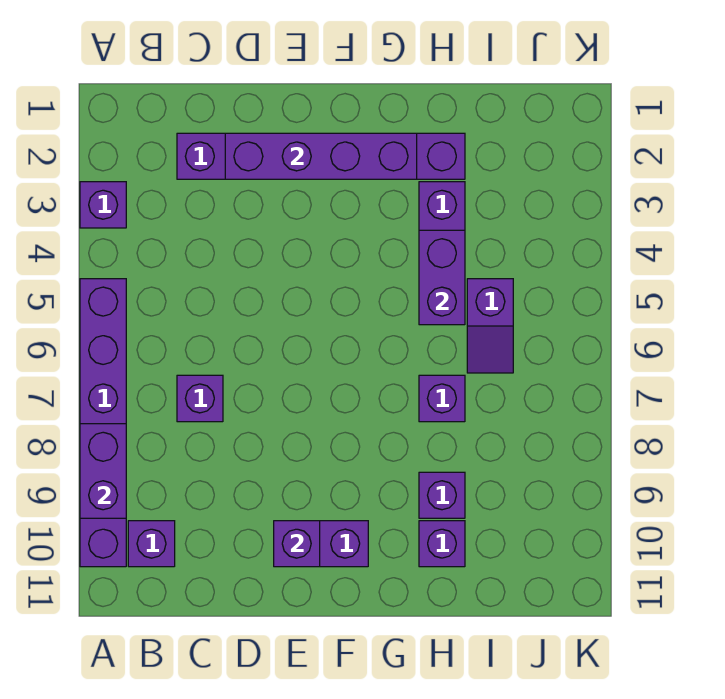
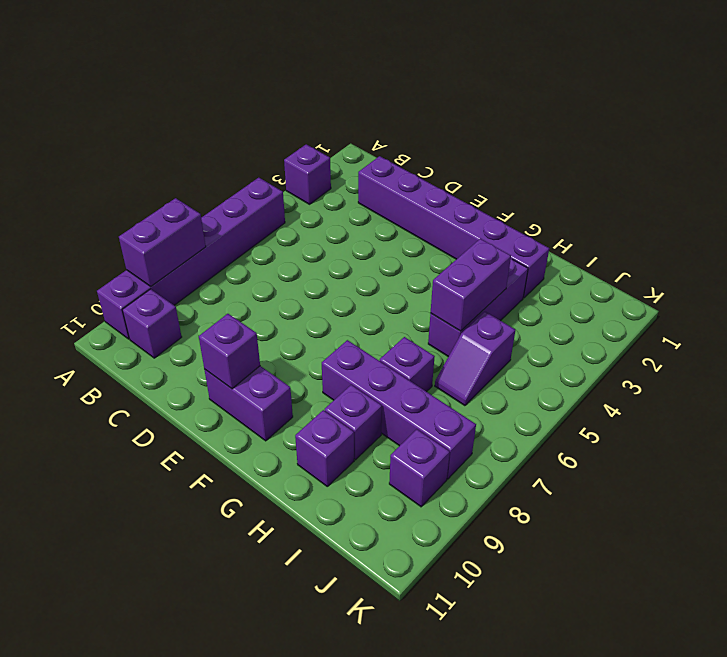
purple 1x1 brick [177,375,223,422] -> purple 1x1 brick moved to [389,429,450,507]
purple 1x4 brick [225,133,417,179] -> purple 1x4 brick moved to [322,340,476,479]

